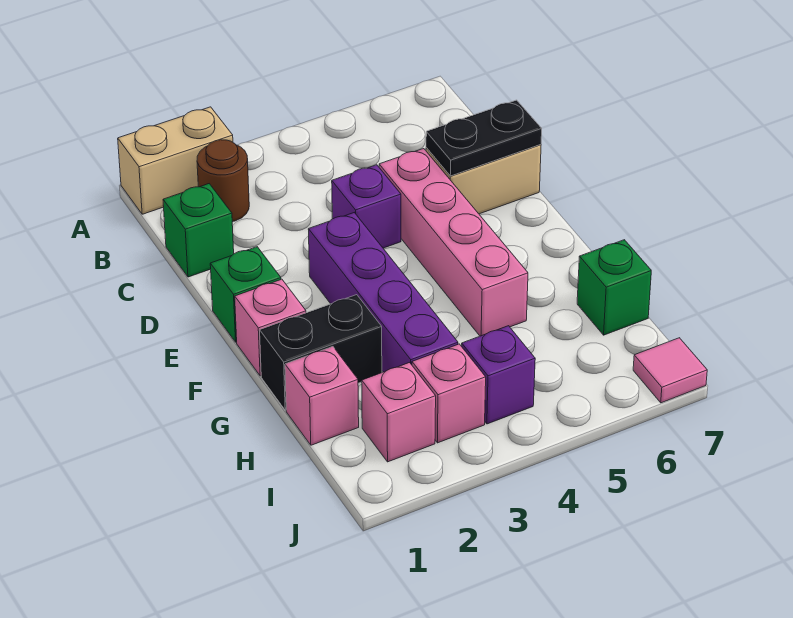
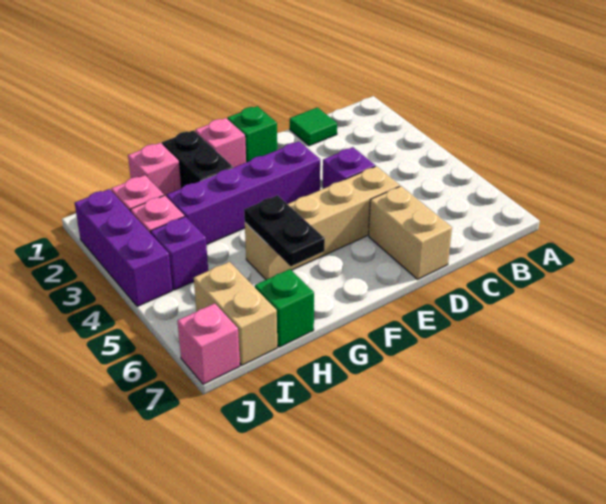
tan 1x2 brick [118,107,233,214] -> tan 1x2 brick moved to [194,262,277,365]
brown 1x1 round brick [197,140,249,222] -> none
green 1x1 brick [163,184,234,277] -> green 1x1 tile [290,107,337,146]
pink 1x4 brick [379,149,528,336] -> tan 1x4 brick [245,166,400,280]
black 1x2 plate [426,100,542,176] -> black 1x2 plate moved to [244,195,325,266]
none -> purple 1x3 brick [75,189,172,307]
pink 1x1 tile [633,338,707,403] -> pink 1x1 brick [177,303,240,384]

